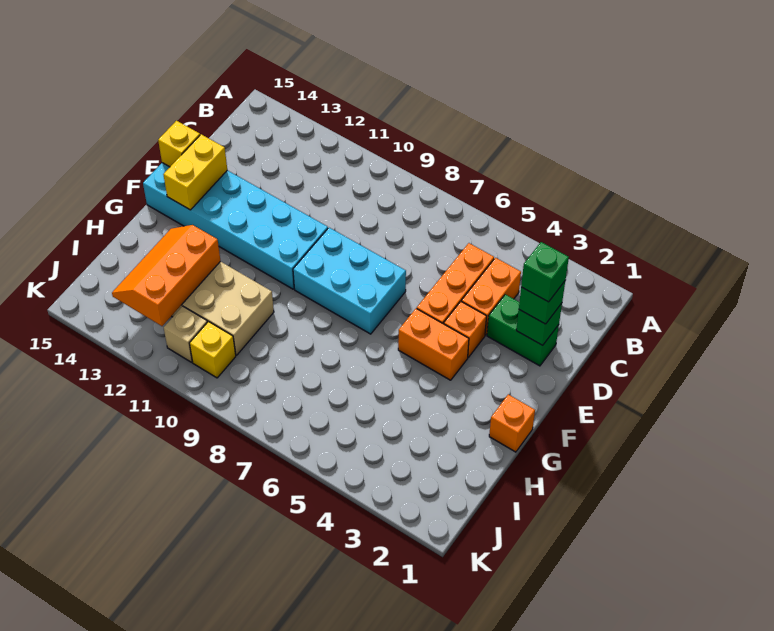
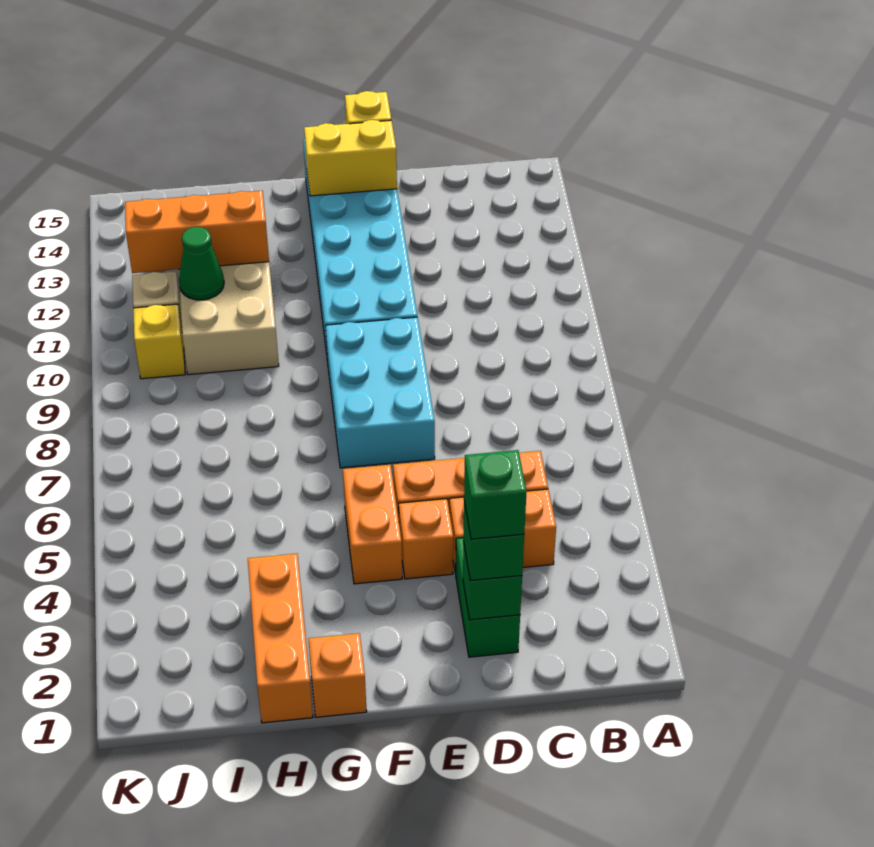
none -> orange 1x3 brick [248,554,313,723]
none -> green 1x1 cone [179,227,224,300]

